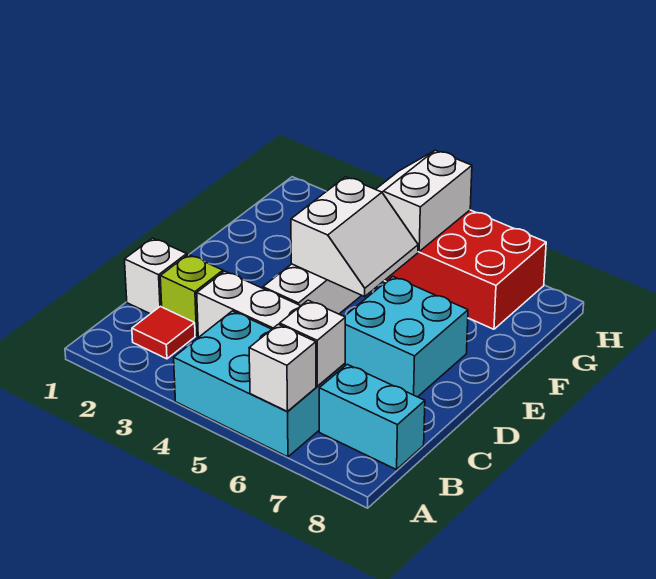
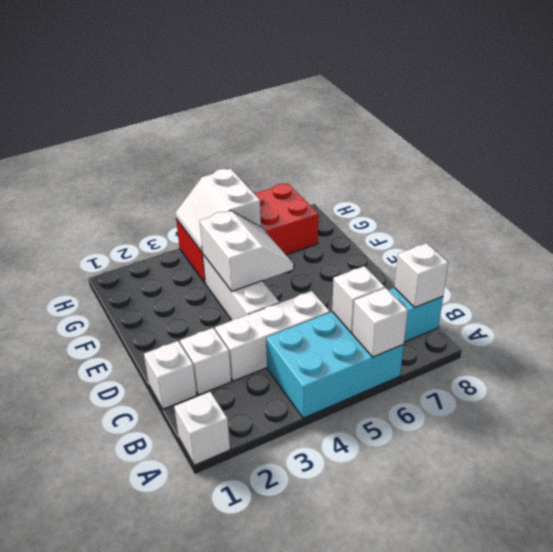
none -> white 1x1 brick [174,392,230,465]
red 1x1 tile [132,306,195,359] -> none
none -> white 1x1 brick [394,243,448,307]
lime 1x1 brick [160,255,223,336] -> white 1x1 brick [180,328,231,395]
cyan 2x2 brick [344,277,468,397] -> none

